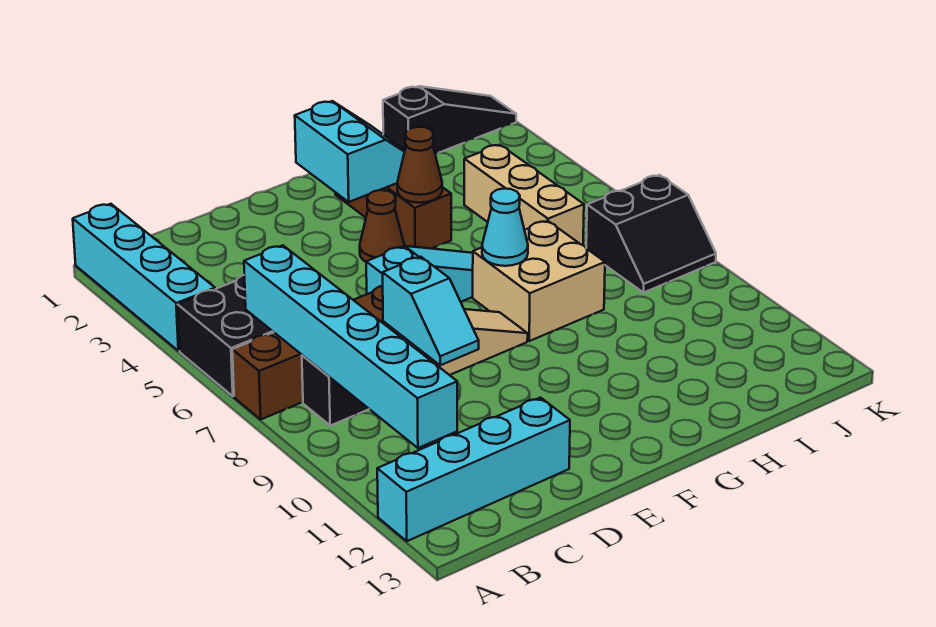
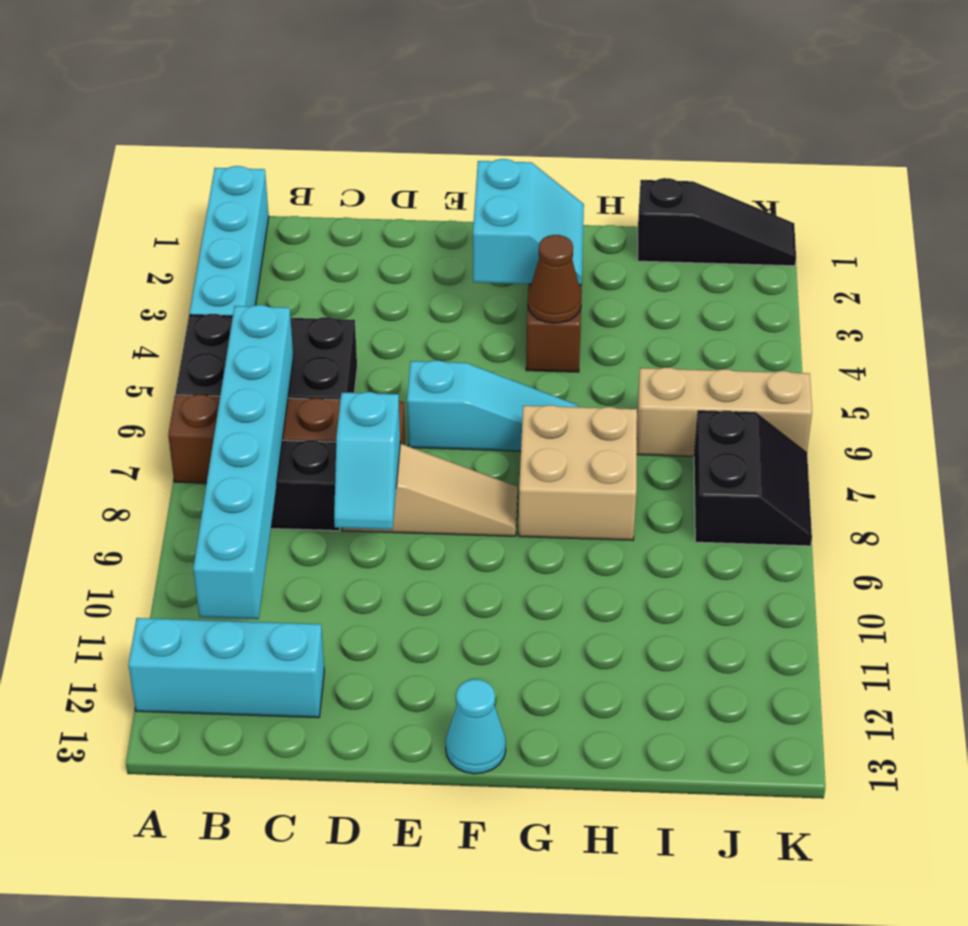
cyan 1x4 brick [377,398,570,541] -> cyan 1x3 brick [128,618,324,718]
brown 1x1 cone [360,190,404,262] -> none
cyan 1x1 cone [482,189,528,266] -> cyan 1x1 cone moved to [446,679,506,774]
tan 1x3 brick [464,145,584,245] -> tan 1x3 brick turned to [637,368,812,456]
black 2x2 slope [586,175,716,293] -> black 2x2 slope turned to [694,411,812,546]

